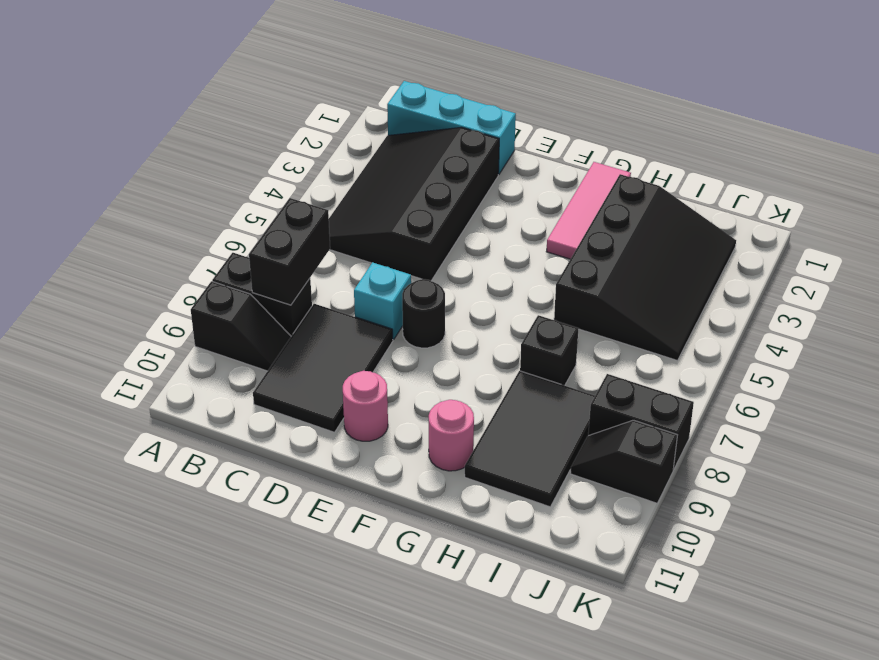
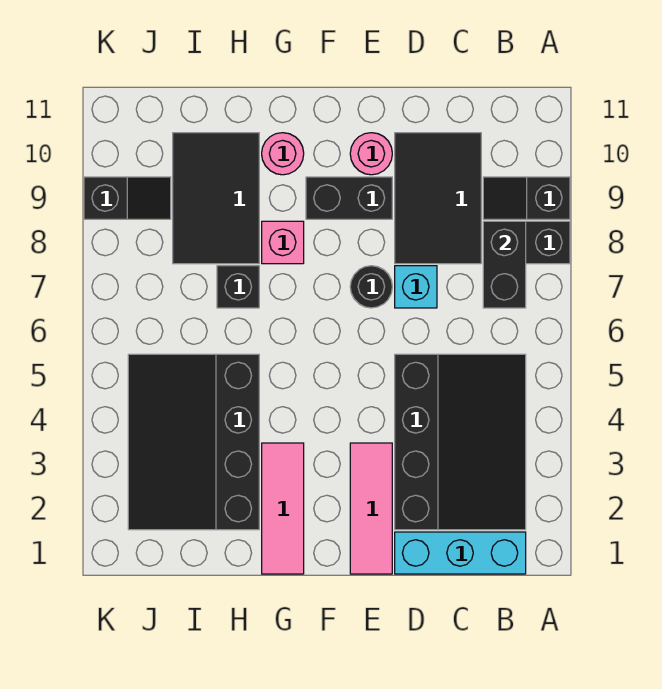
none -> pink 1x3 tile [350,443,392,574]
none -> pink 1x1 brick [262,221,304,264]
black 1x2 brick [588,374,694,470] -> black 1x2 brick moved to [306,177,392,219]

